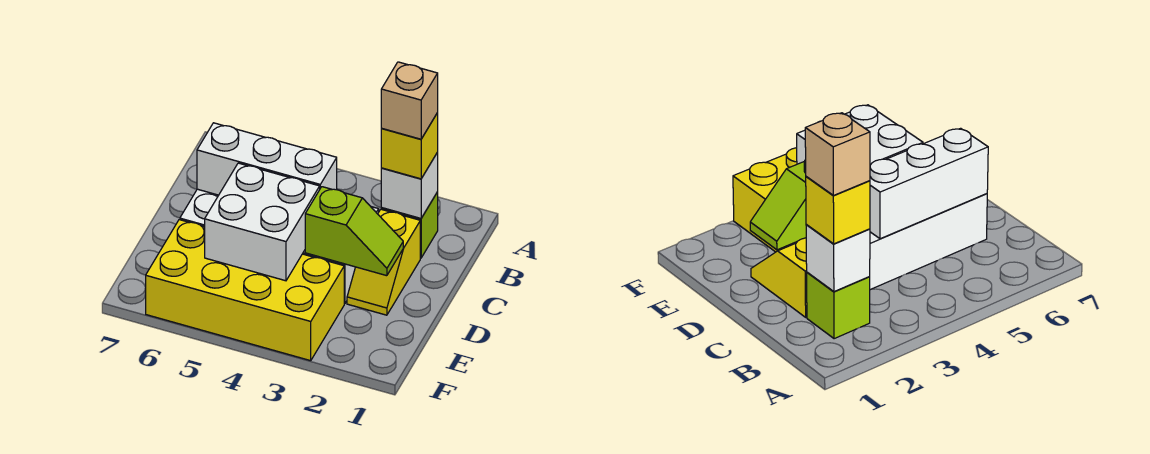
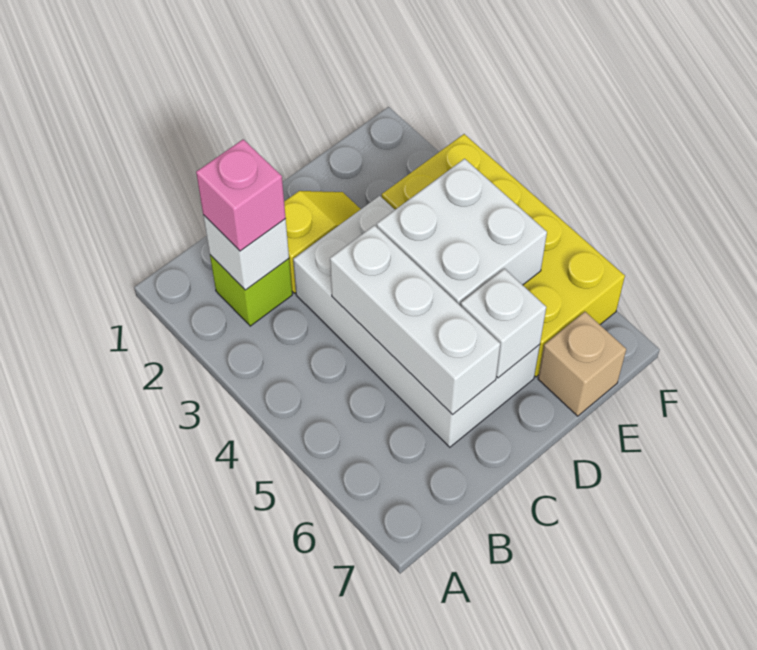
yellow 1x1 brick [381,113,438,179] -> pink 1x1 brick [196,139,286,251]
tan 1x1 brick [381,62,438,139] -> tan 1x1 brick moved to [538,312,626,416]
lime 1x2 slope [305,187,403,276] -> none
none -> white 1x1 brick [461,269,546,378]

